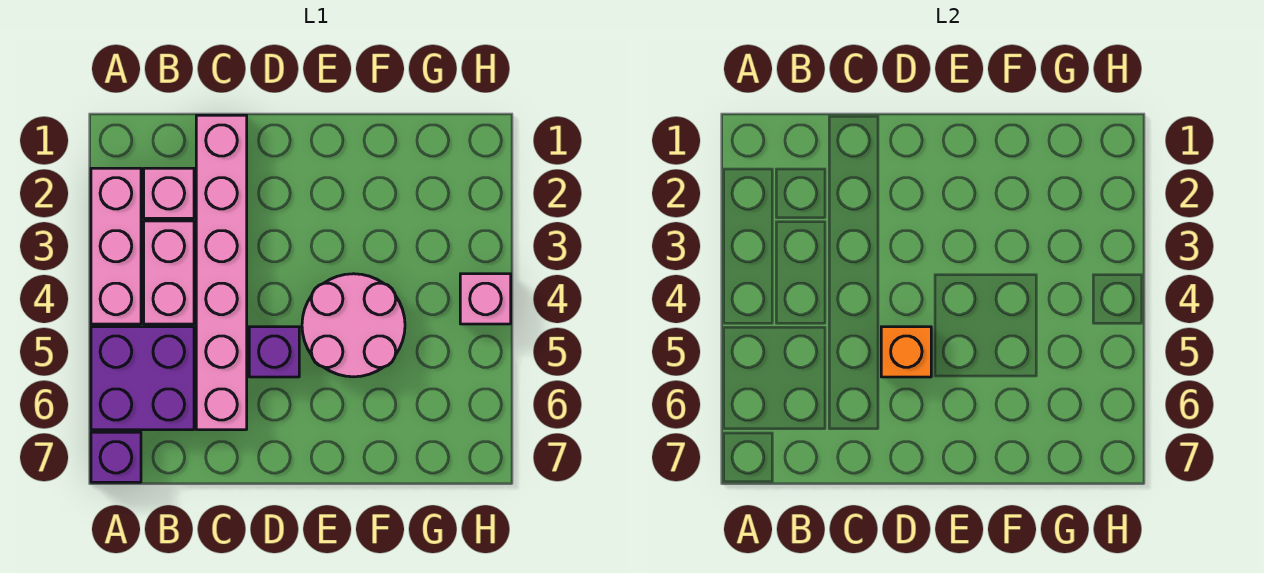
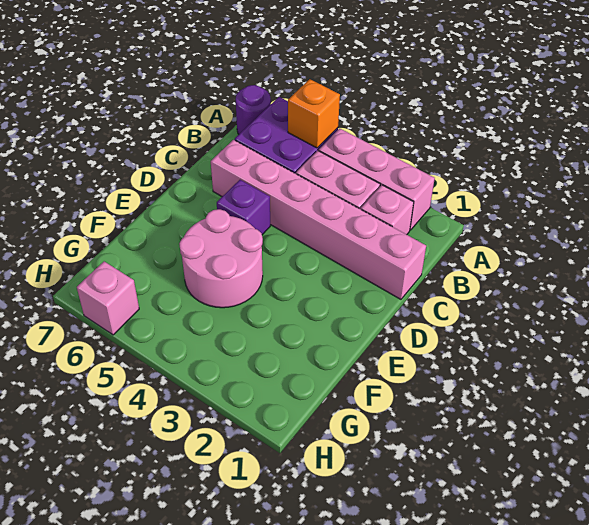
purple 1x1 brick [91,432,141,482] -> purple 1x1 round brick [236,85,271,134]
orange 1x1 brick [881,327,931,377] -> orange 1x1 brick moved to [288,79,340,148]
pink 1x1 brick [460,274,511,324] -> pink 1x1 brick moved to [77,261,139,335]

